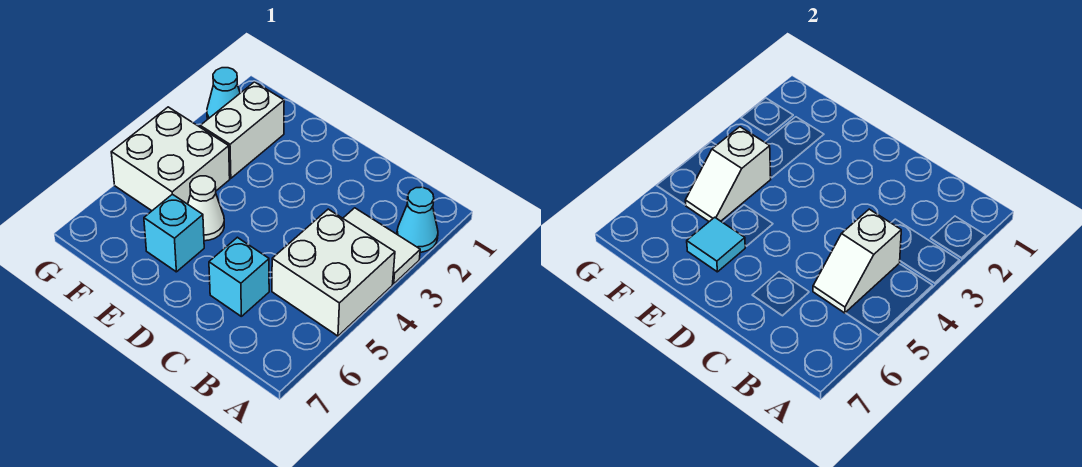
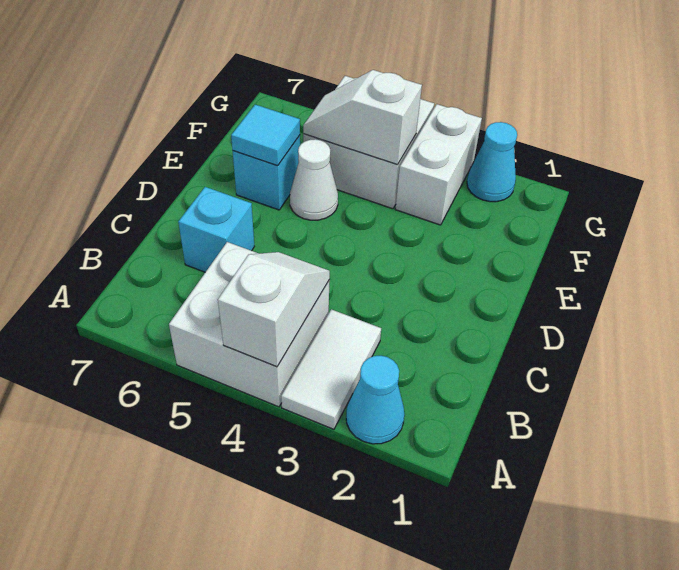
white 1x2 slope [813,209,901,313] -> white 1x2 slope turned to [218,252,330,367]
white 1x2 brick [200,82,284,178] -> white 1x2 brick turned to [395,104,482,225]

